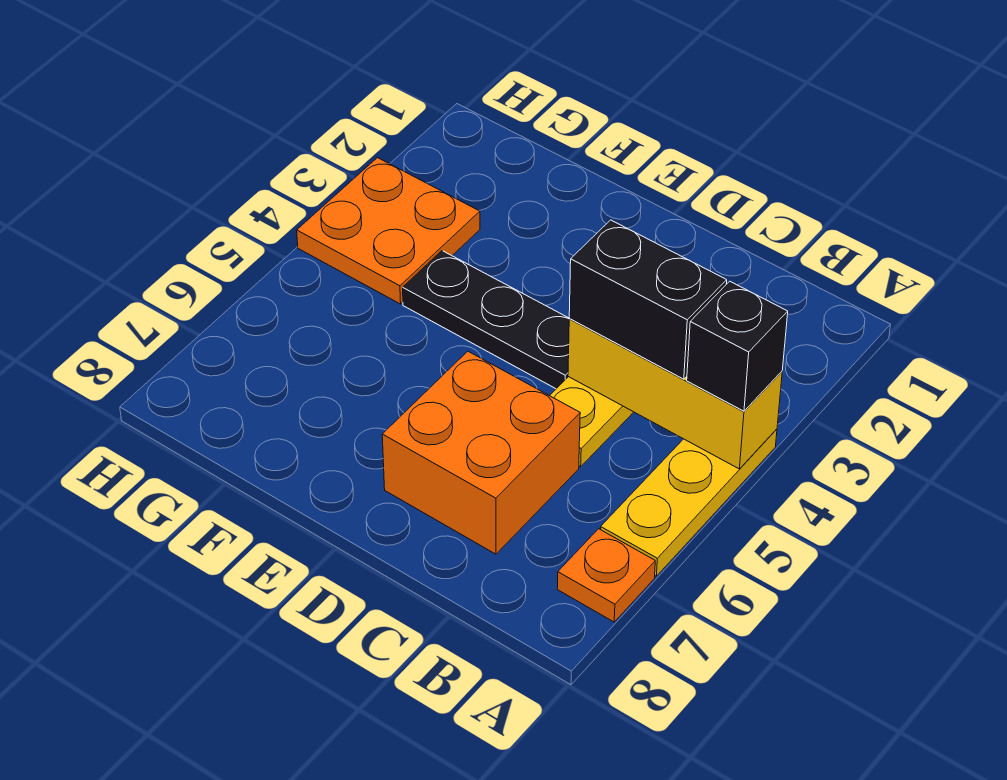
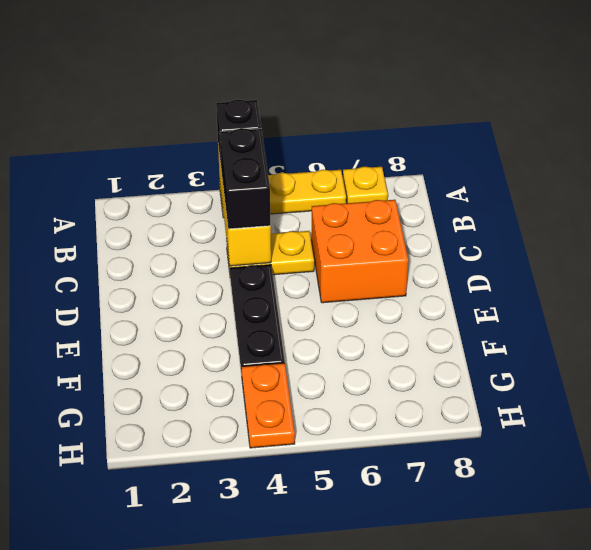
orange 1x1 plate [557,529,655,622] -> yellow 1x1 plate [343,167,388,203]
orange 2x2 plate [297,158,480,304] -> orange 1x2 plate [241,363,295,448]

